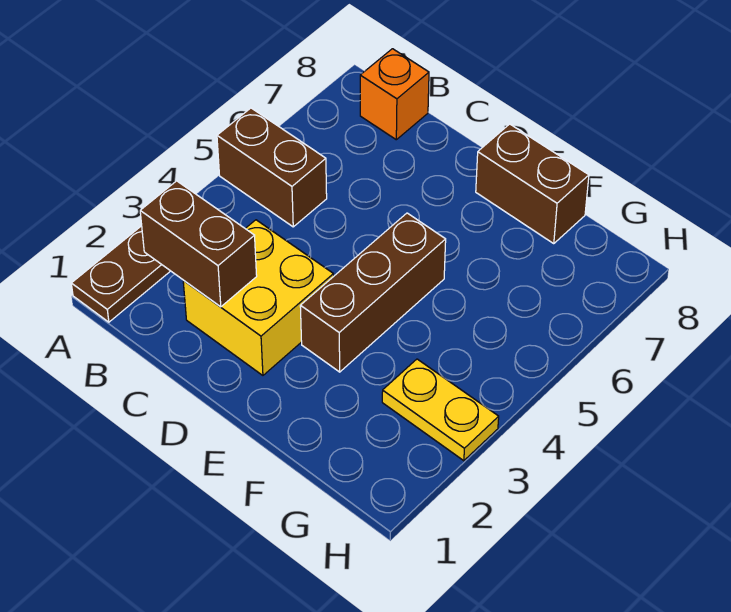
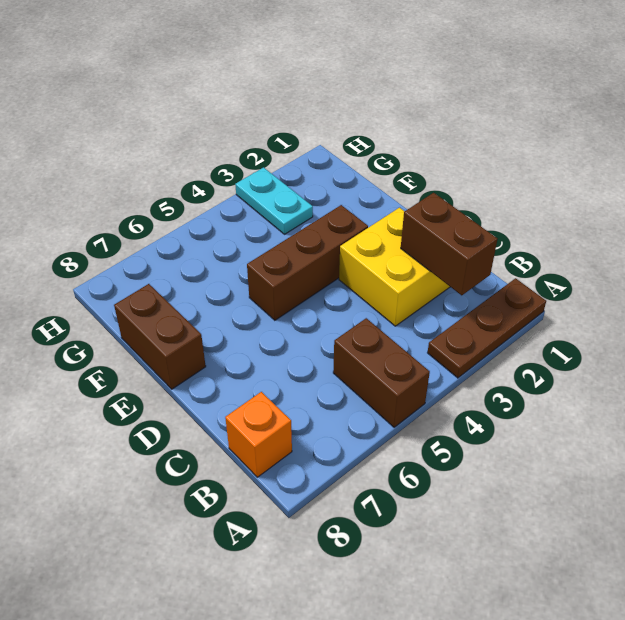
yellow 1x2 plate [382,359,499,461] -> cyan 1x2 plate [235,167,313,234]

